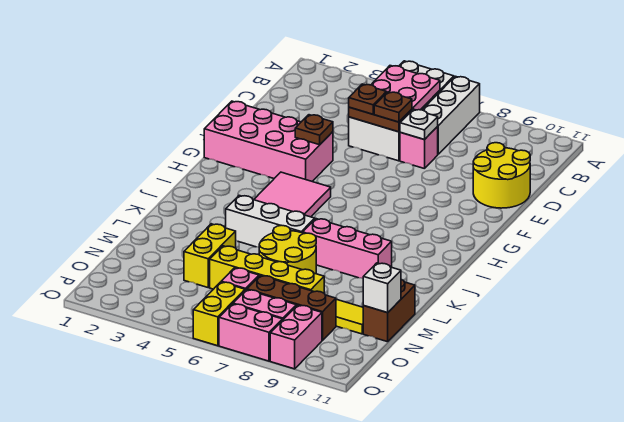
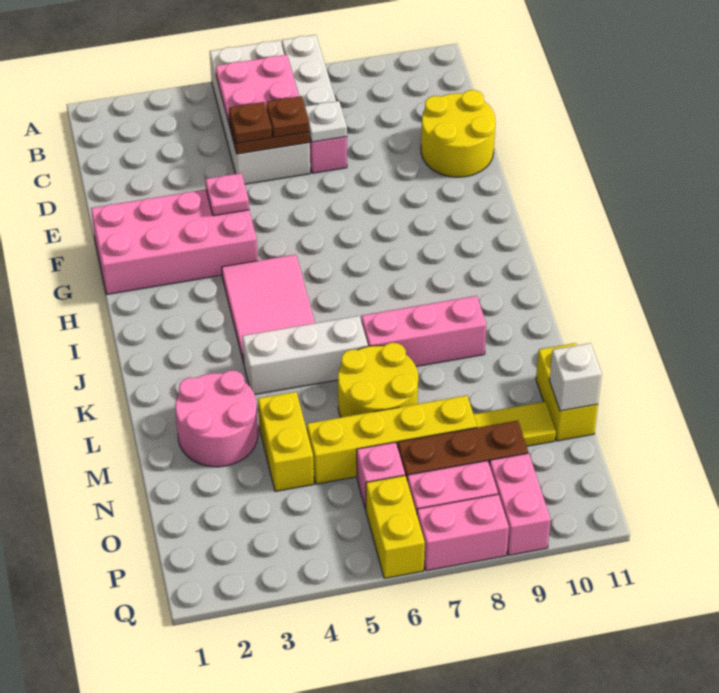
brown 1x1 plate [295,115,333,145] -> pink 1x1 plate [205,173,249,216]
none -> pink 2x2 round brick [175,370,258,467]
brown 1x2 brick [363,279,415,342] -> yellow 1x2 brick [536,343,598,441]

